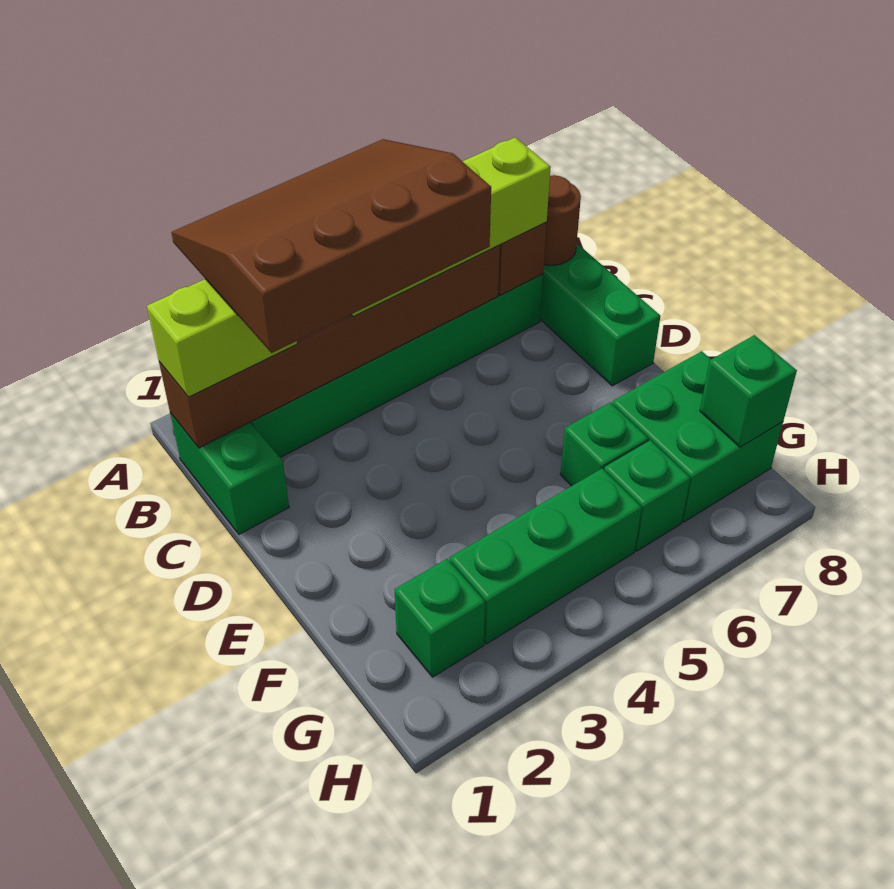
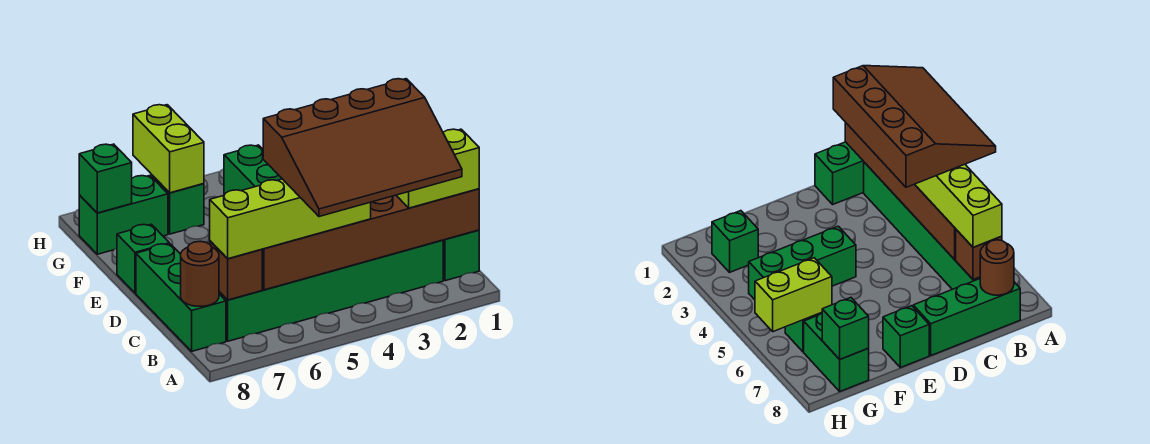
green 1x1 brick [560,402,648,486] -> green 1x1 brick moved to [117,224,169,293]
green 2x2 brick [612,351,783,522] -> green 1x2 brick [79,176,168,254]
green 1x3 brick [450,468,642,644] -> green 1x3 brick turned to [224,145,282,195]
none -> lime 1x2 brick [133,105,204,193]

